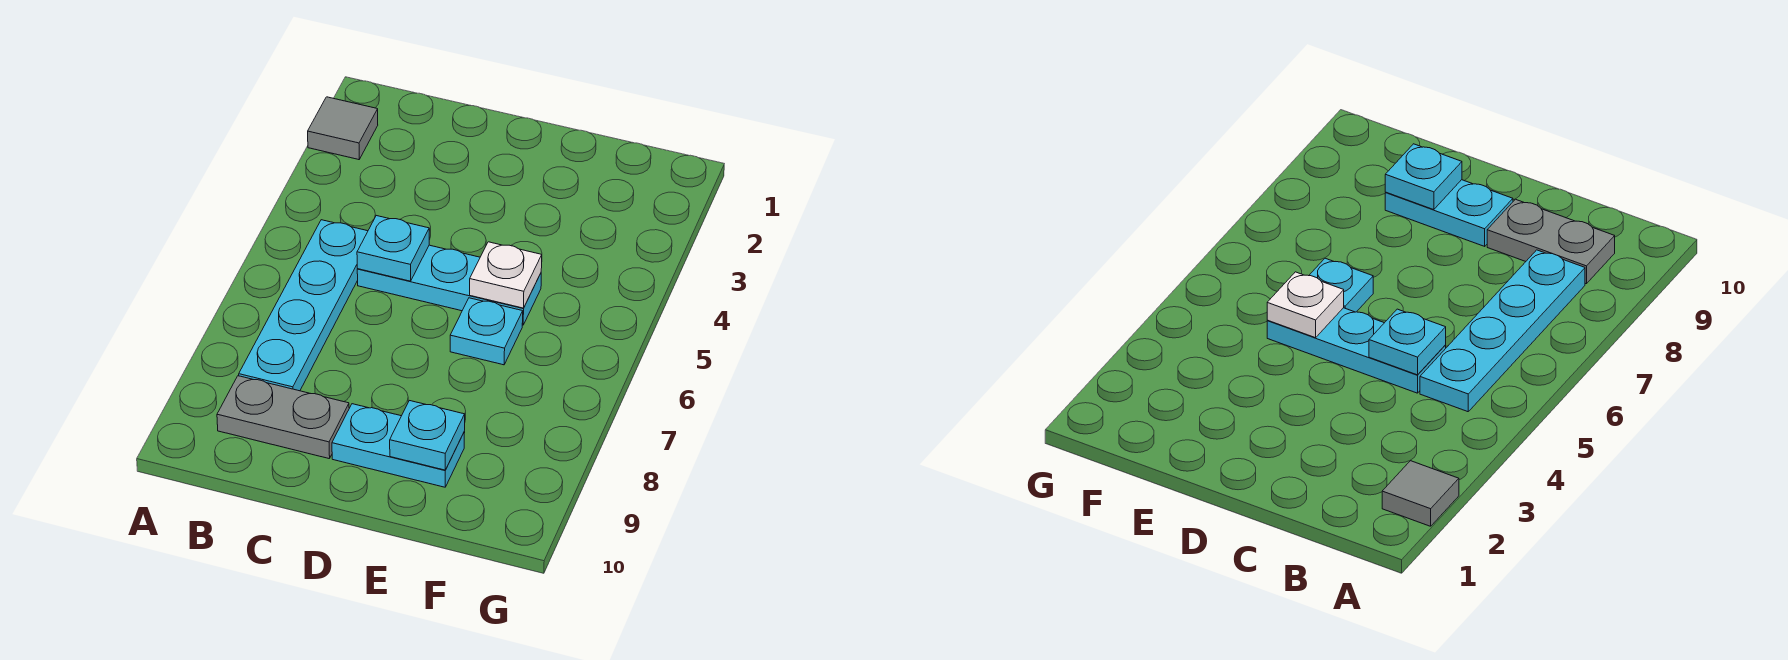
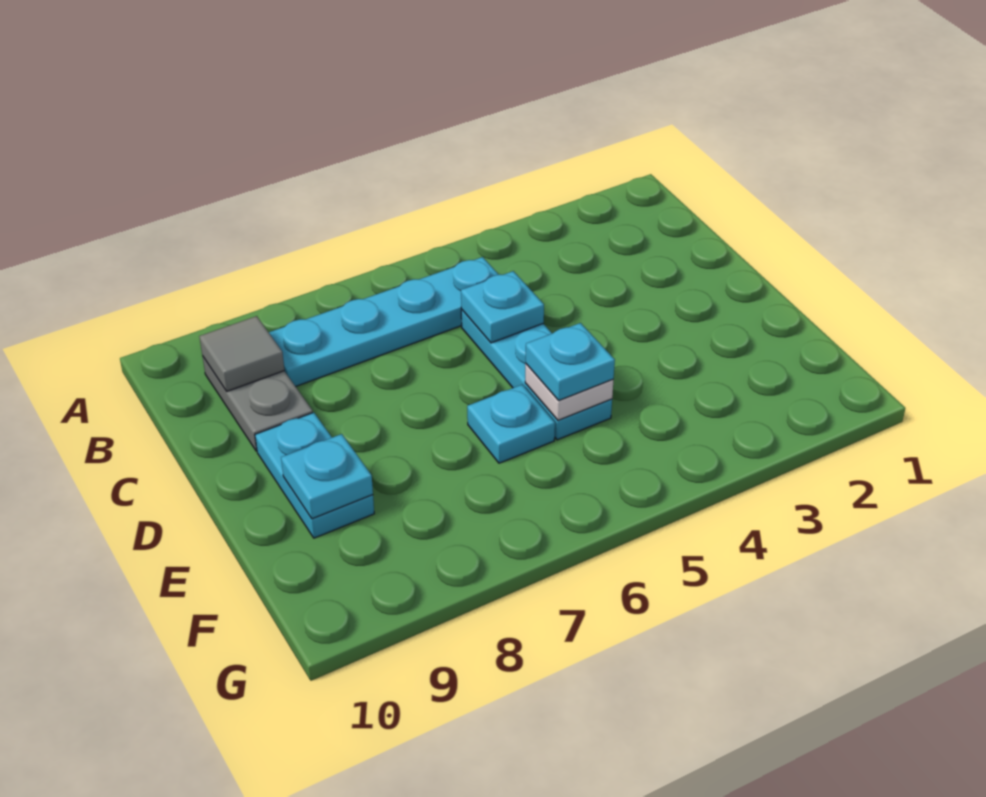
grey 1x1 tile [308,97,378,160] -> grey 1x1 tile moved to [199,316,285,391]
none -> cyan 1x1 plate [526,323,615,400]

